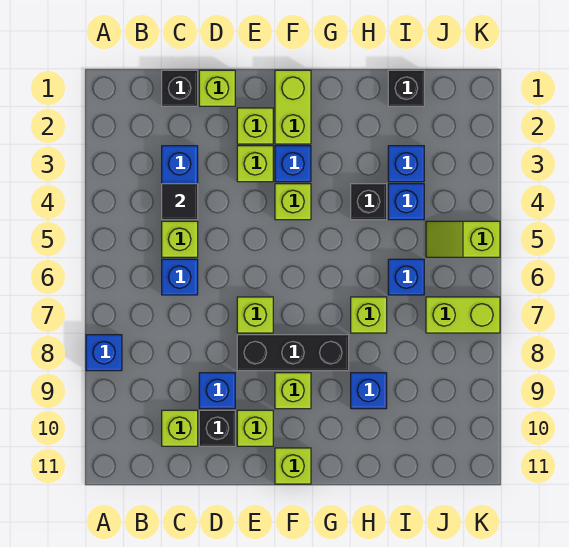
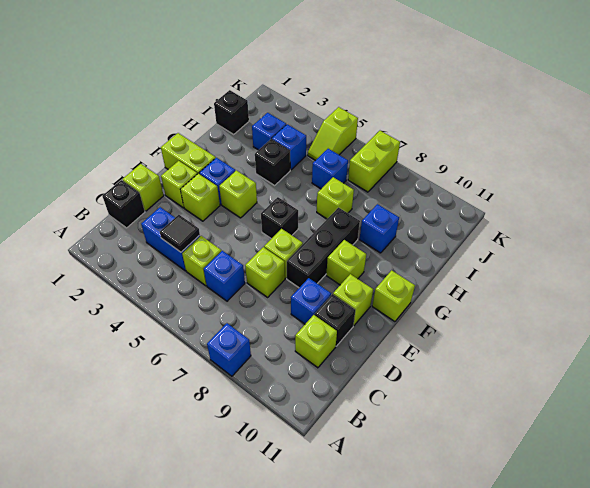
none -> lime 1x1 brick [245,247,285,297]
none -> black 1x1 brick [261,197,298,239]

